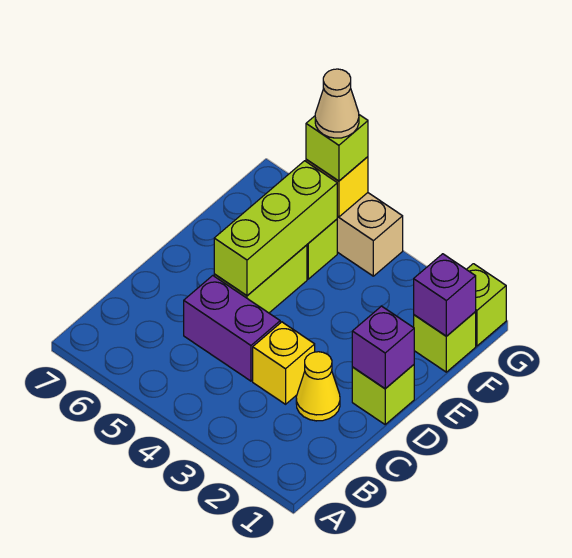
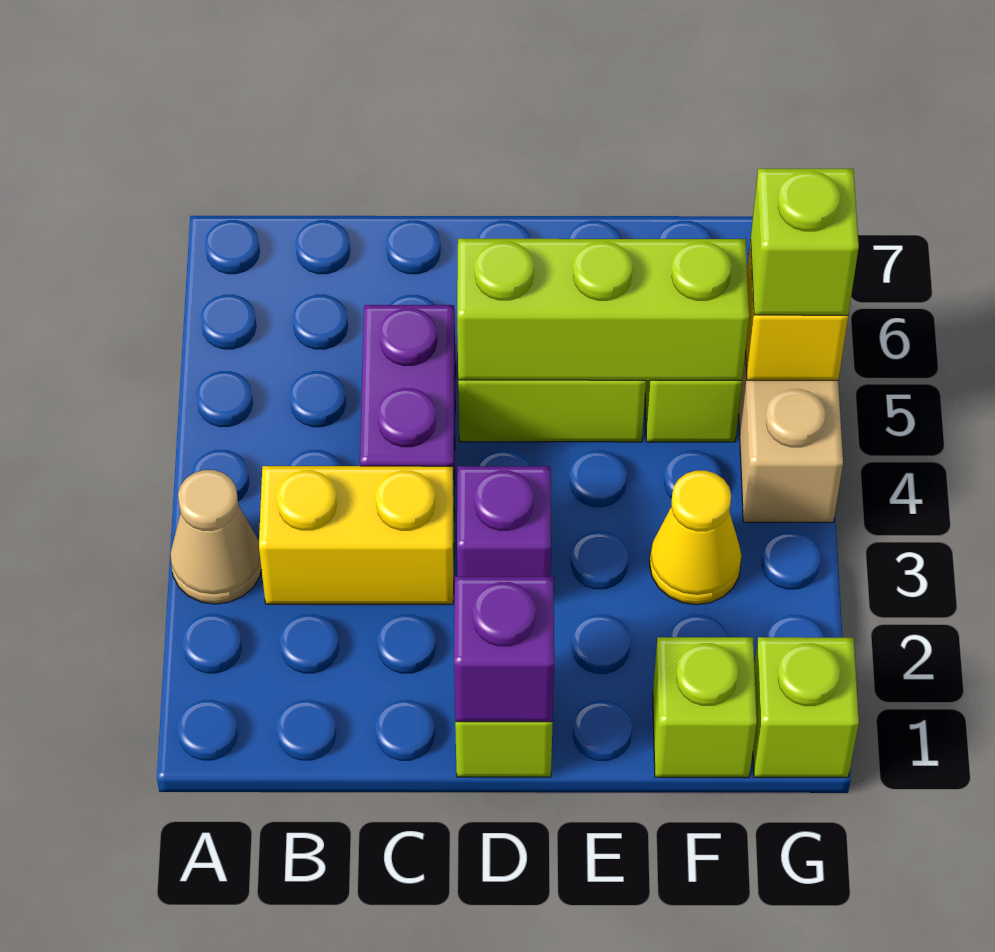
yellow 1x1 cone [296,352,340,421] -> yellow 1x1 cone moved to [650,471,742,605]
yellow 1x1 brick [253,322,315,404] -> yellow 1x2 brick [259,466,454,604]
purple 1x1 brick [414,254,476,336] -> purple 1x1 brick moved to [457,466,551,577]
tan 1x1 cone [315,69,359,138] -> tan 1x1 cone moved to [170,470,262,604]

